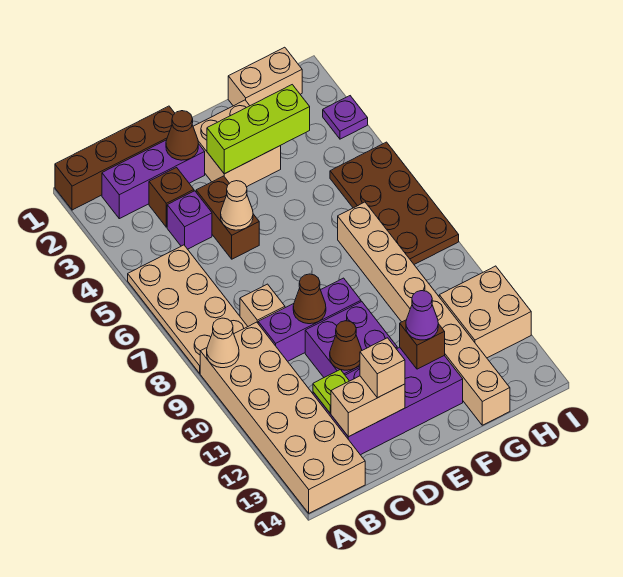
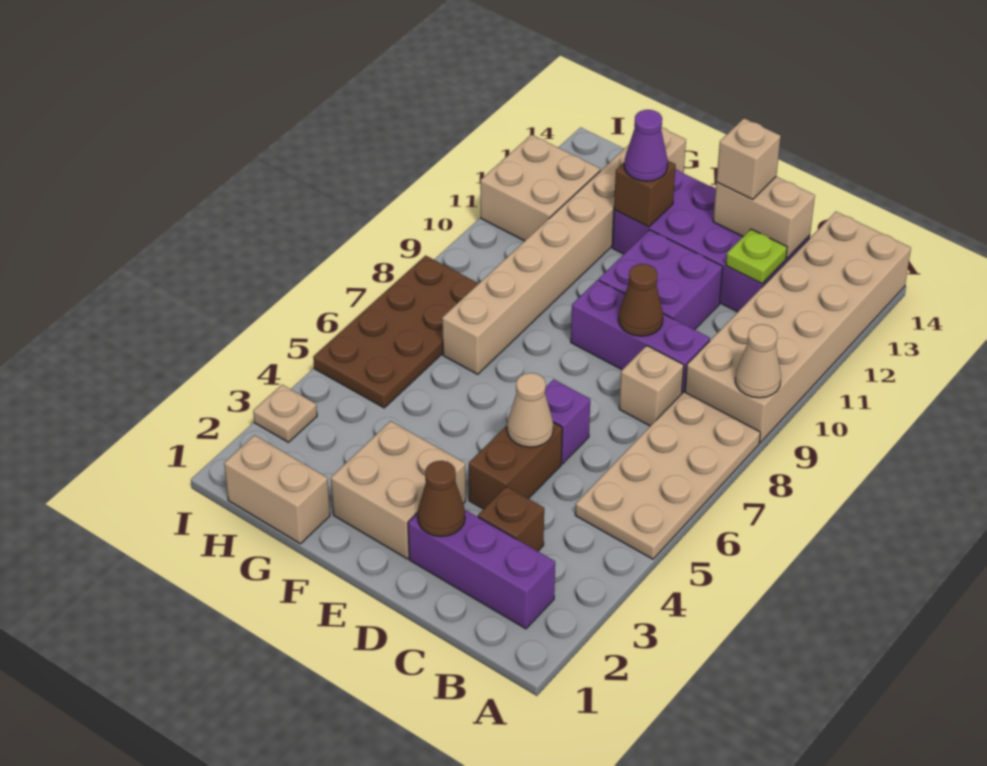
brown 1x4 brick [55,106,175,210] -> none
purple 1x1 brick [167,191,212,249] -> purple 1x1 brick moved to [545,379,590,464]
brown 1x1 cone [330,321,362,370] -> none
lime 1x3 brick [207,85,310,174] -> none
purple 1x1 plate [323,96,368,139] -> tan 1x1 plate [253,385,317,442]

